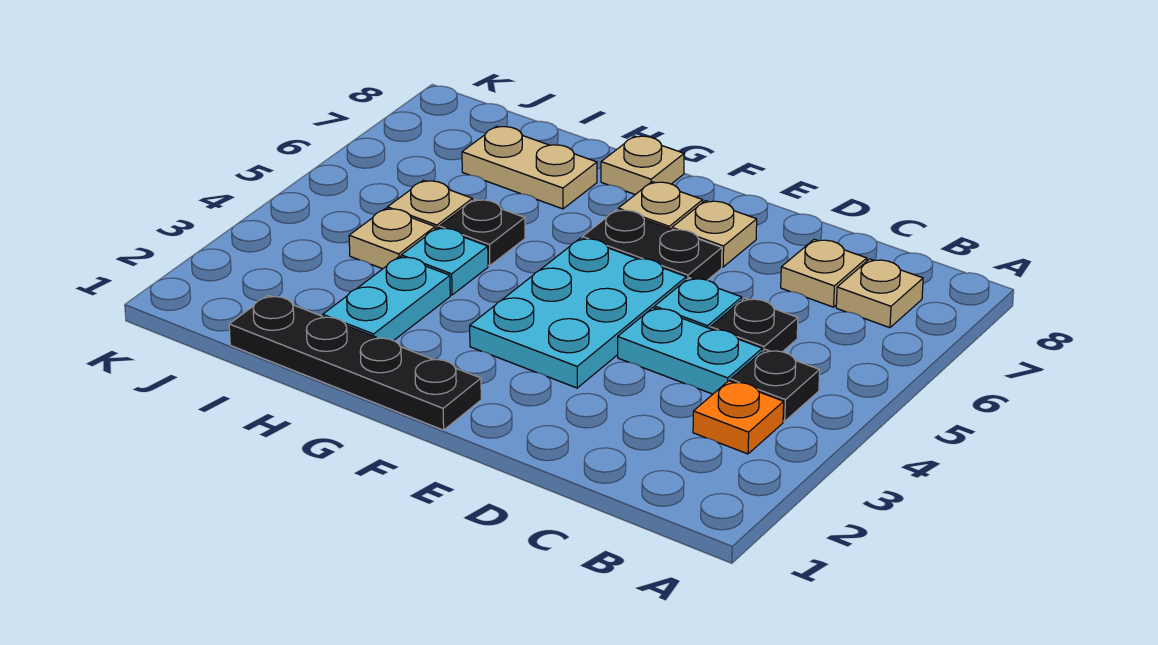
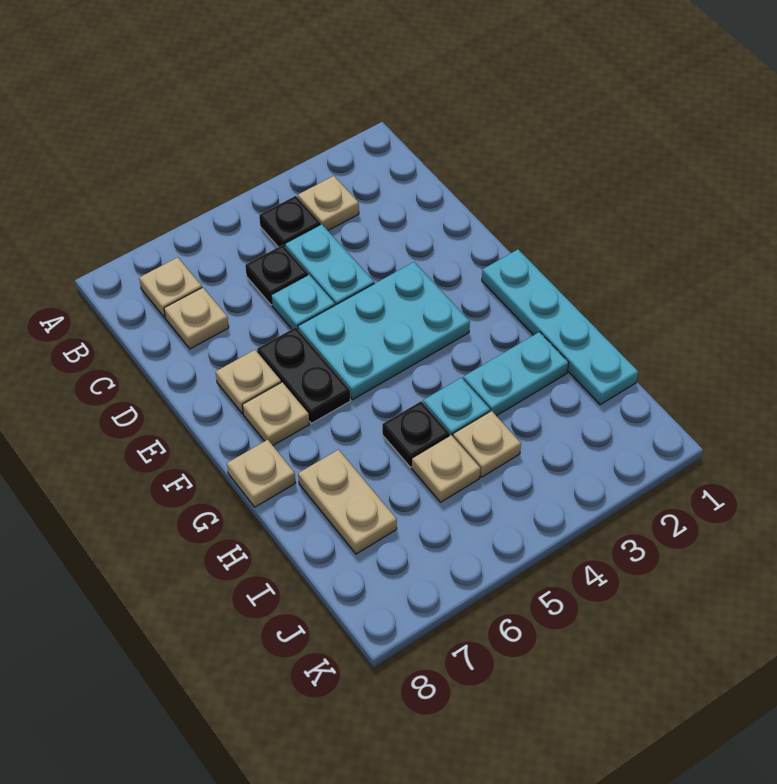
orange 1x1 plate [693,381,784,454] -> tan 1x1 plate [298,176,359,230]
black 1x4 plate [229,295,481,430] -> cyan 1x4 plate [482,250,638,405]

